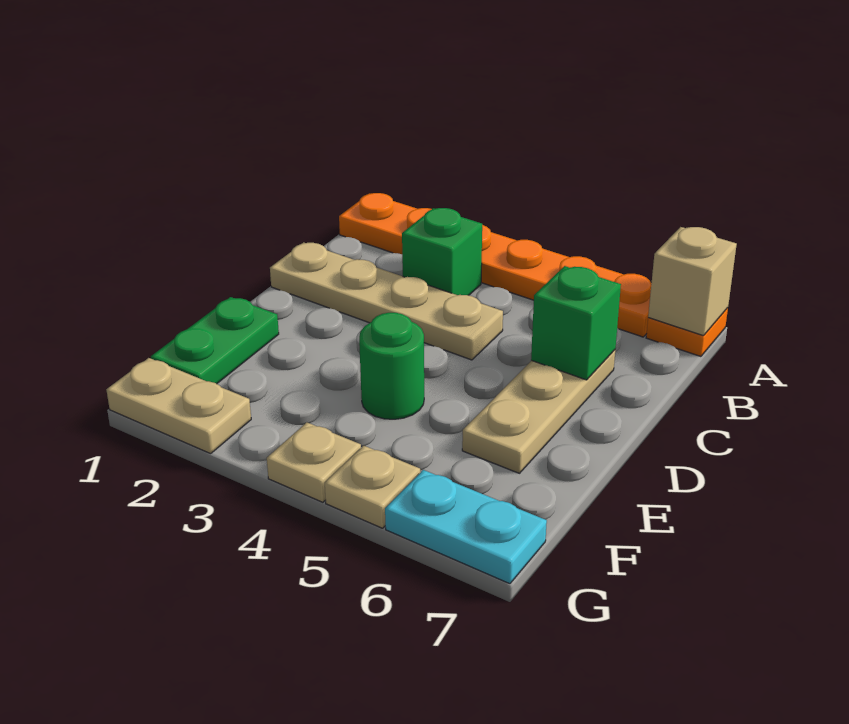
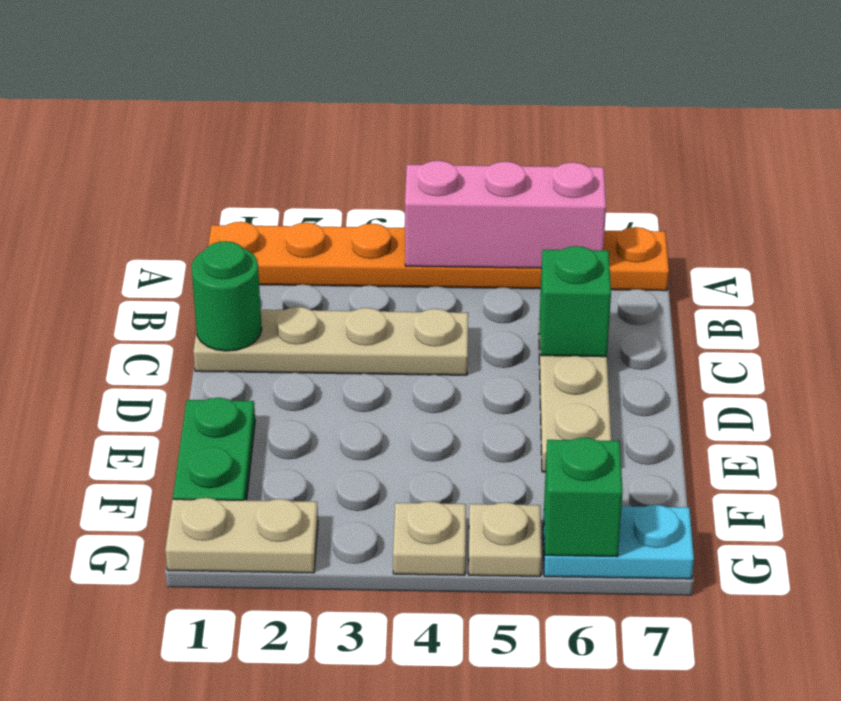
none -> pink 1x3 brick [405,161,606,268]
tan 1x1 brick [648,227,737,336] -> none
green 1x1 brick [402,208,482,295] -> green 1x1 brick moved to [544,438,623,556]
green 1x1 round brick [359,313,424,419] -> green 1x1 round brick moved to [191,241,262,351]

